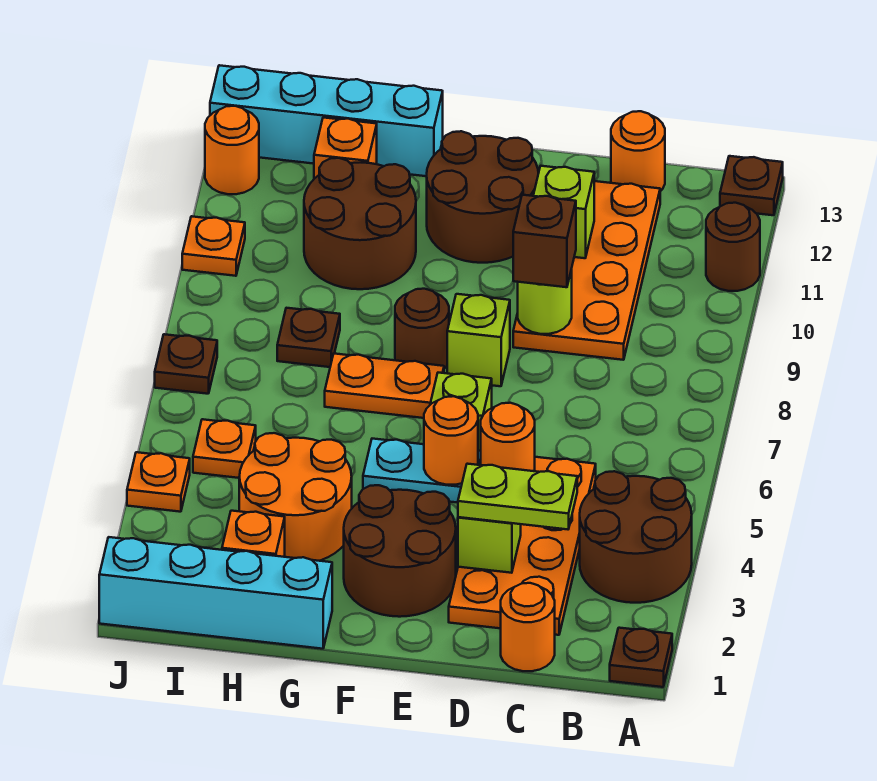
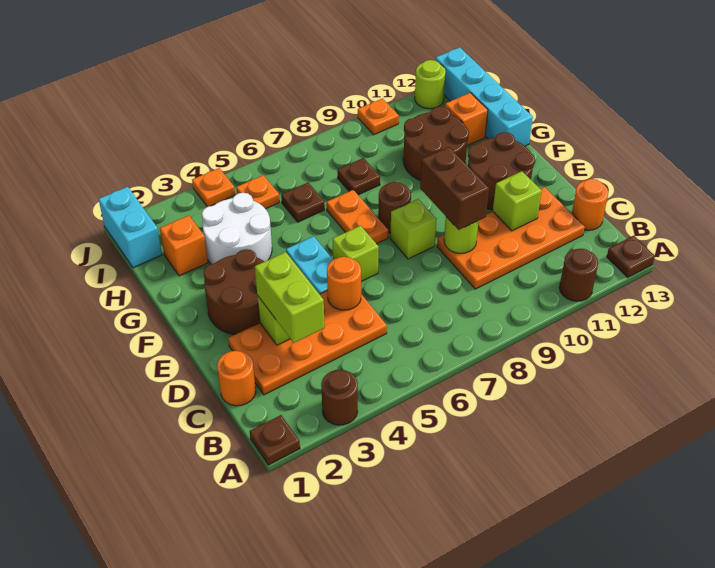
brown 2x2 round brick [580,471,692,603] -> brown 1x1 round brick [321,370,358,425]
lime 1x2 plate [458,464,577,529] -> lime 1x2 brick [255,252,325,343]
brown 1x1 brick [513,195,576,287] -> brown 1x2 brick [420,147,489,230]
orange 1x1 round brick [424,396,478,485] -> none
cyan 1x4 brick [99,537,332,649] -> cyan 1x2 brick [99,187,162,268]
orange 2x2 round brick [239,433,352,561] -> white 2x2 round brick [202,193,272,264]
brown 1x1 plate [155,334,217,394] -> brown 1x1 plate moved to [281,183,325,222]
orange 1x1 round brick [205,106,259,194] -> lime 1x1 round brick [415,60,446,109]

